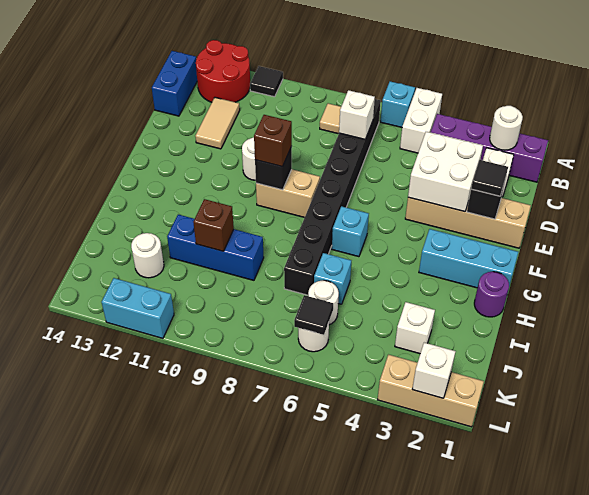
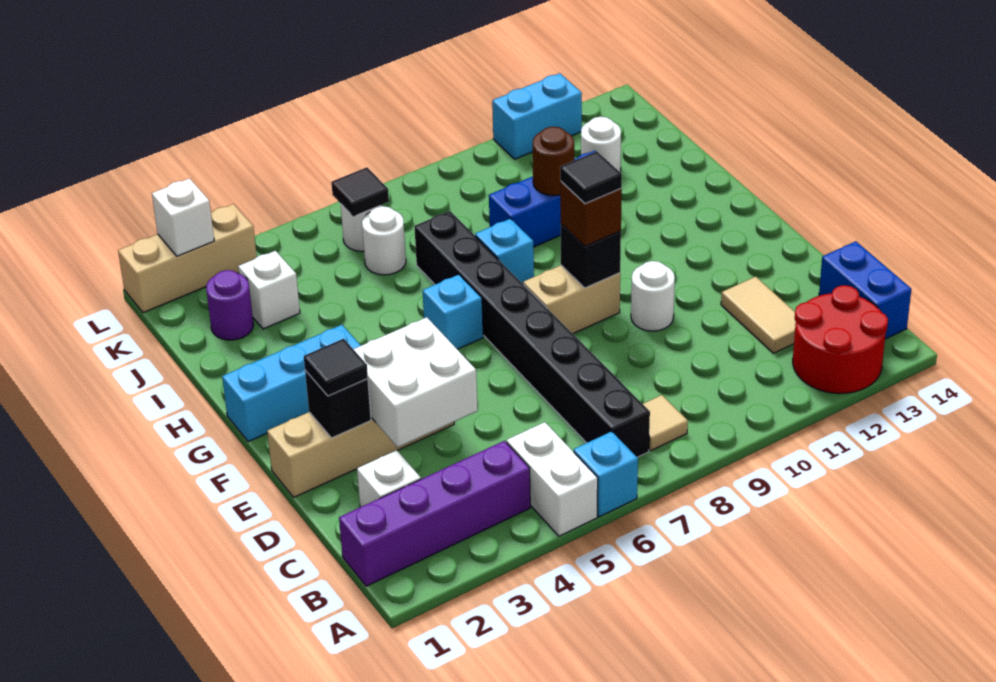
black 1x1 tile [250,66,283,97] -> black 1x1 tile moved to [560,151,622,204]
white 1x1 round brick [490,106,523,150] -> none
white 1x1 brick [339,90,375,139] -> none
purple 1x1 round brick [474,272,509,317] -> purple 1x1 round brick moved to [206,270,253,340]
cyan 1x1 brick [314,253,351,304] -> cyan 1x1 brick moved to [475,219,534,284]
brown 1x1 brick [193,199,234,251] -> brown 1x1 round brick [533,127,574,196]

